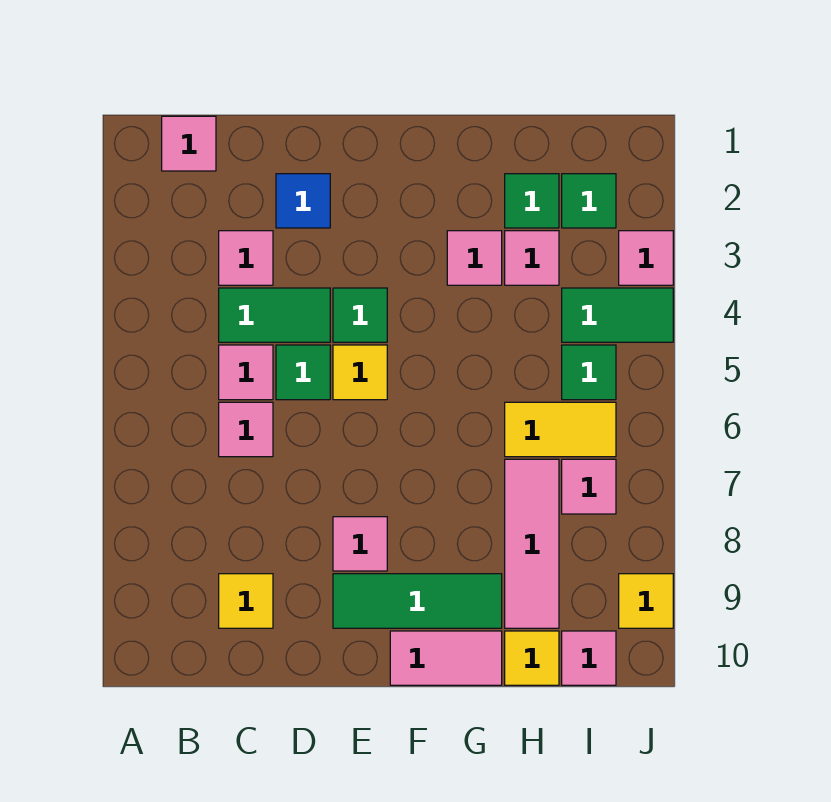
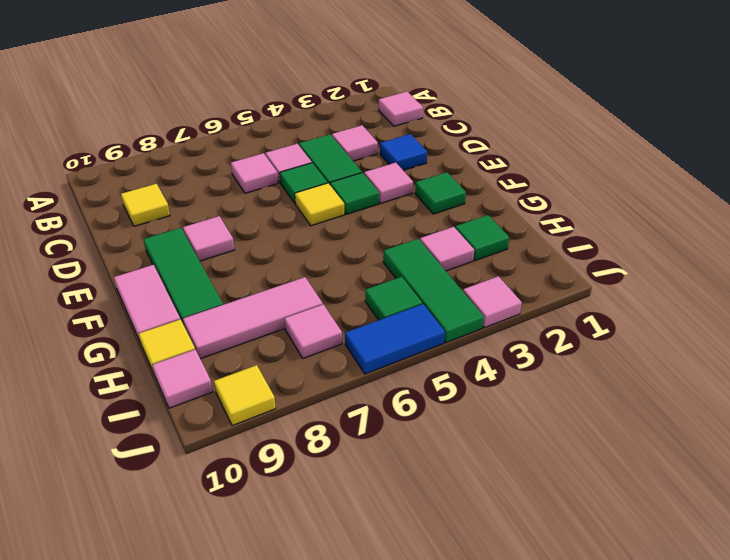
pink 1x1 tile [447,231,502,285] -> pink 1x1 tile moved to [364,163,413,203]
yellow 1x2 tile [505,402,616,457] -> none
green 1x1 tile [562,174,616,228] -> green 1x1 tile moved to [415,172,466,214]
green 1x2 tile [562,288,673,342] -> green 1x3 tile [383,239,484,343]
none -> blue 1x2 tile [345,304,445,374]

